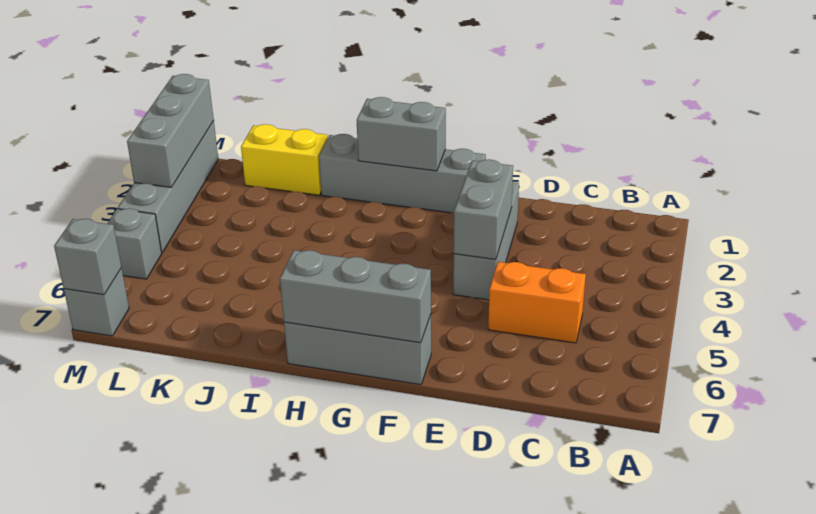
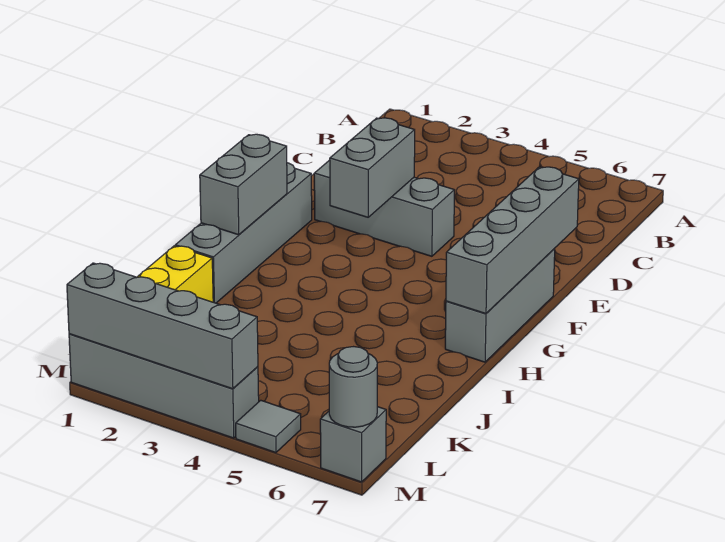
orange 1x2 brick [488,262,586,343] -> none
grey 1x2 brick [454,159,513,260] -> grey 1x2 brick turned to [330,118,415,217]
grey 1x3 brick [280,250,431,343] -> grey 1x4 brick [446,167,579,314]
grey 1x3 brick [127,74,214,187] -> grey 1x4 brick [67,263,258,389]
grey 1x1 brick [107,208,162,279] -> grey 1x1 tile [236,400,301,453]
grey 1x1 brick [54,219,121,295] -> grey 1x1 round brick [329,347,377,427]

